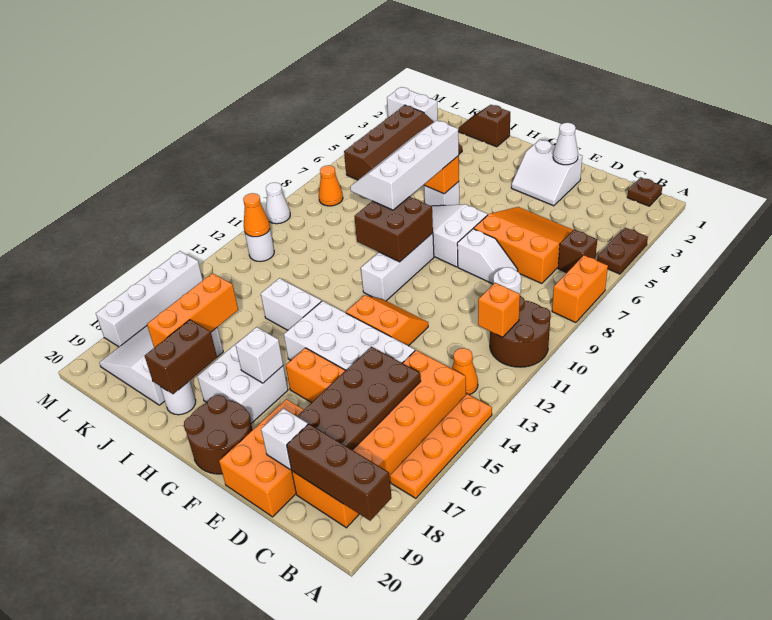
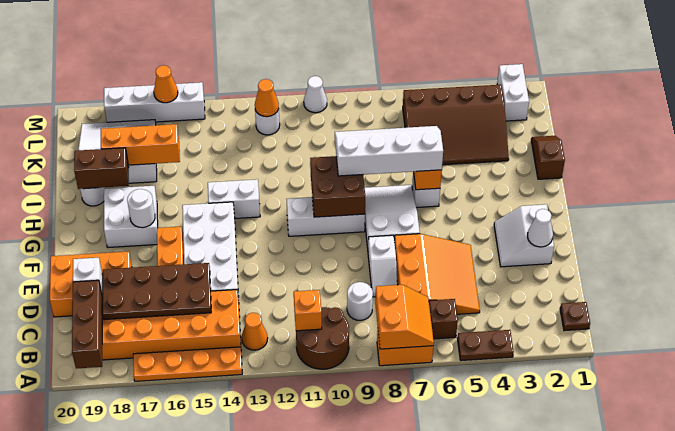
orange 2x2 slope [346,295,428,346] -> orange 2x2 slope moved to [375,285,434,349]
brown 2x2 round brick [184,395,252,474] -> none
white 1x1 brick [236,327,283,383] -> white 1x1 round brick [127,189,155,228]
white 1x2 brick [261,278,322,330] -> white 1x2 brick turned to [208,179,260,219]
orange 1x1 cone [319,165,343,206] -> orange 1x1 cone moved to [154,65,178,103]

